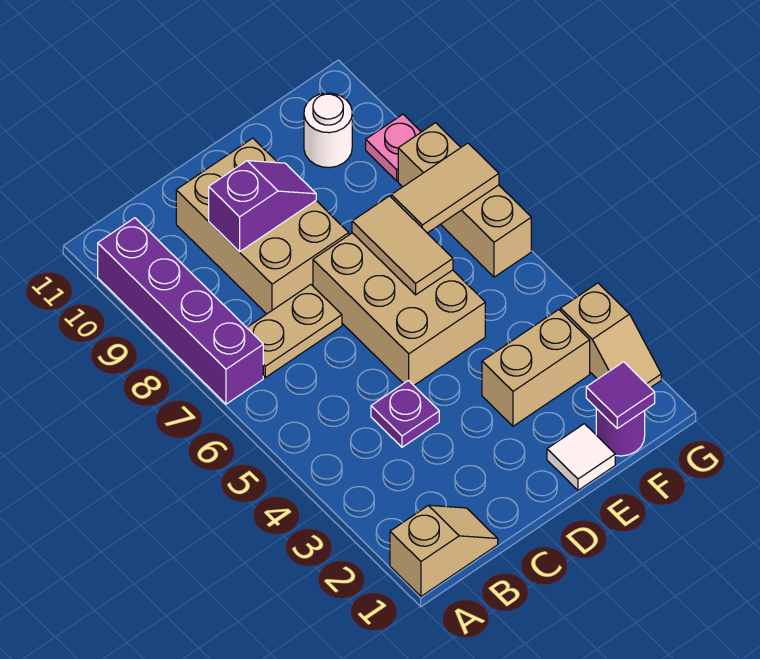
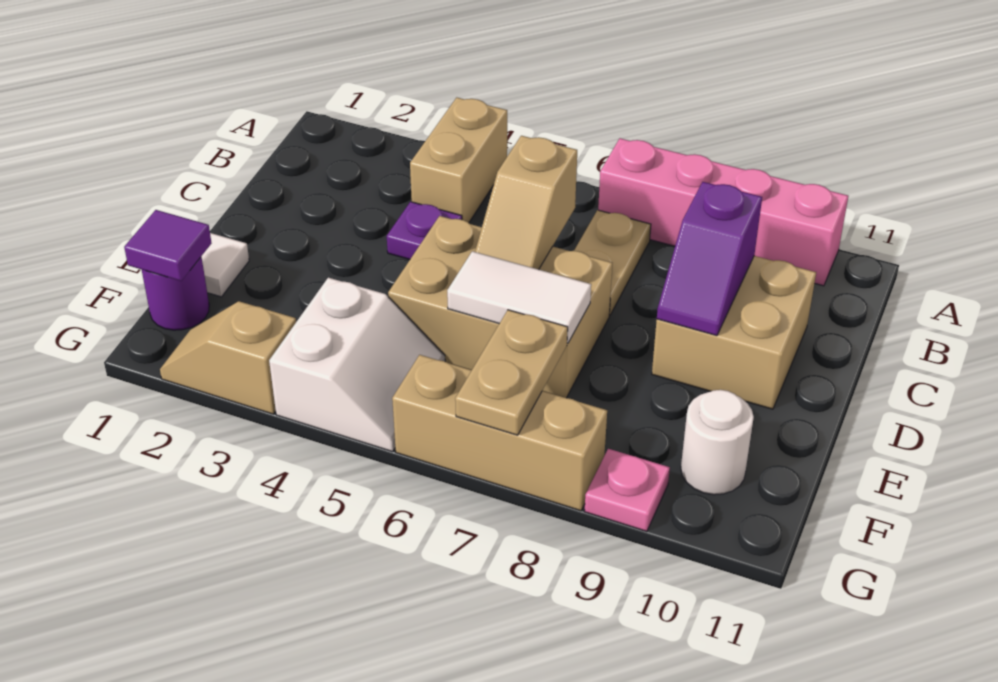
tan 1x2 slope [390,505,498,596] -> tan 1x2 slope moved to [475,136,577,269]
purple 1x4 brick [98,218,263,404] -> pink 1x4 brick [598,138,848,286]
tan 2x3 brick [176,138,349,314] -> tan 2x2 brick [652,256,816,409]
tan 1x2 brick [482,309,590,426] -> tan 1x2 brick moved to [410,98,507,223]
tan 1x2 tile [352,196,453,295] -> white 1x2 tile [447,251,591,343]
none -> white 2x2 slope [269,278,445,452]
tan 1x2 tile [391,143,499,233] -> tan 1x2 plate [455,310,568,435]

